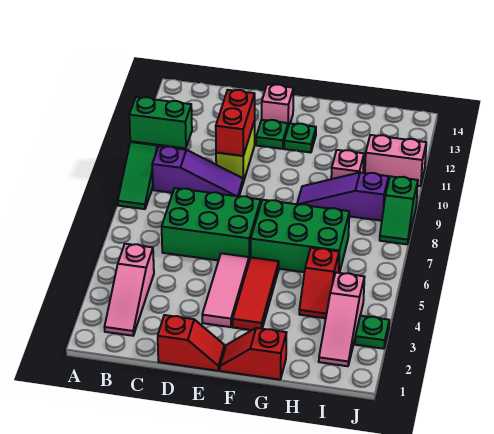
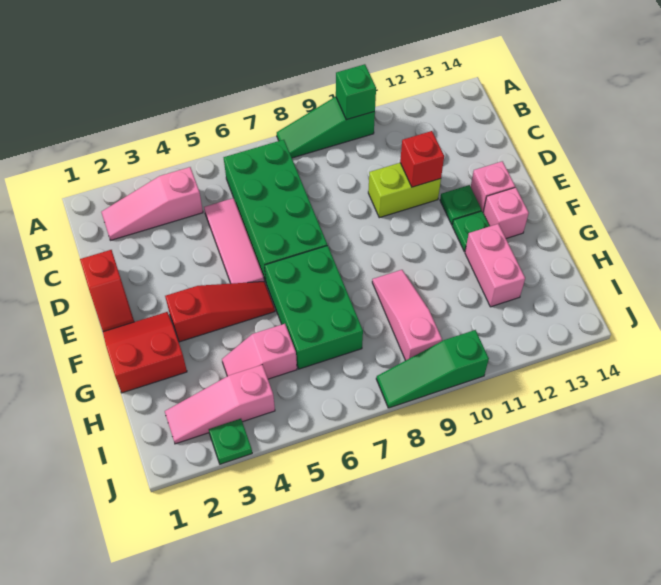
green 1x2 brick [129,97,192,148] -> green 1x1 brick [336,64,376,120]
purple 1x3 slope [152,146,243,196] -> none
green 2x3 brick [162,188,261,260] -> green 2x4 brick [224,140,327,282]
red 1x2 brick [216,90,255,156] -> red 1x1 brick [400,131,444,187]
pink 1x3 tile [202,253,249,327] -> pink 1x3 tile turned to [204,198,264,284]
red 1x2 slope [220,328,287,380] -> red 2x2 slope [103,312,187,393]
red 1x3 tile [233,257,279,330] -> red 1x3 slope [165,282,275,342]
purple 1x3 slope [297,172,389,221] -> pink 1x3 slope [372,270,442,360]
red 1x2 slope [299,248,339,318] -> pink 1x2 slope [222,324,297,379]
pink 1x1 brick [331,150,364,179] -> pink 1x1 brick moved to [483,187,529,238]
pink 1x2 brick [365,135,426,186] -> pink 1x2 brick moved to [465,224,525,307]
green 1x2 slope [380,176,418,244] -> green 1x3 slope [376,330,489,408]

